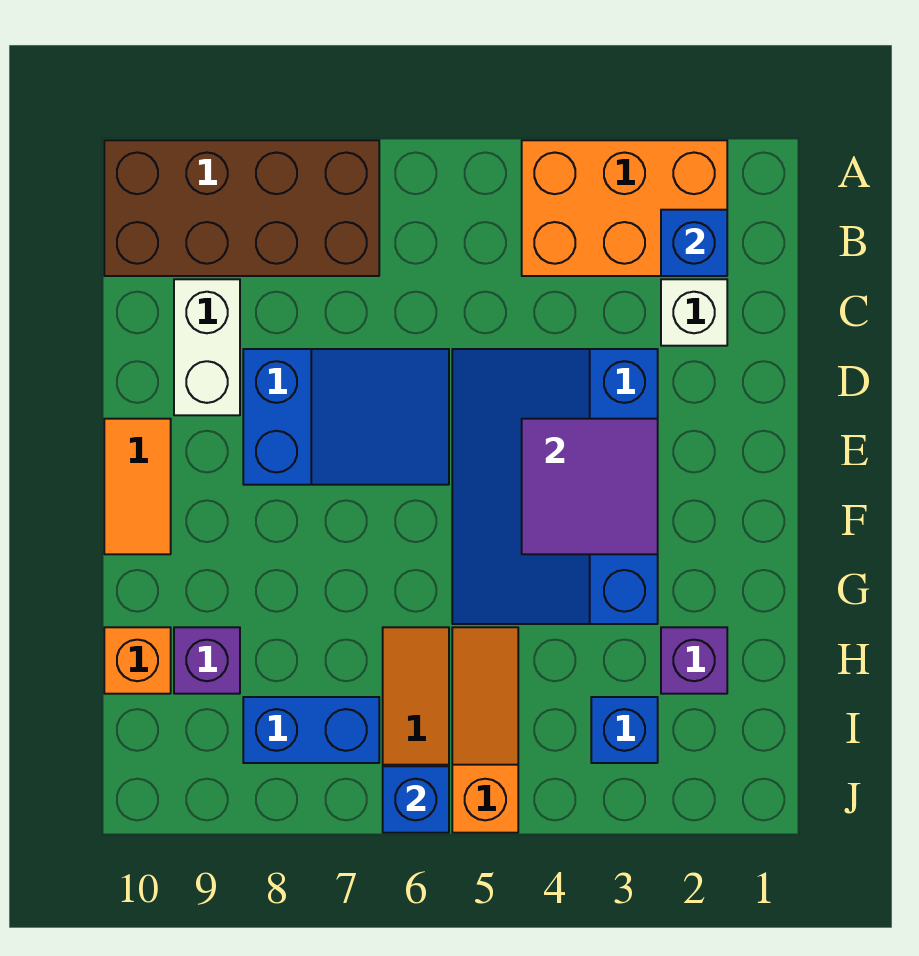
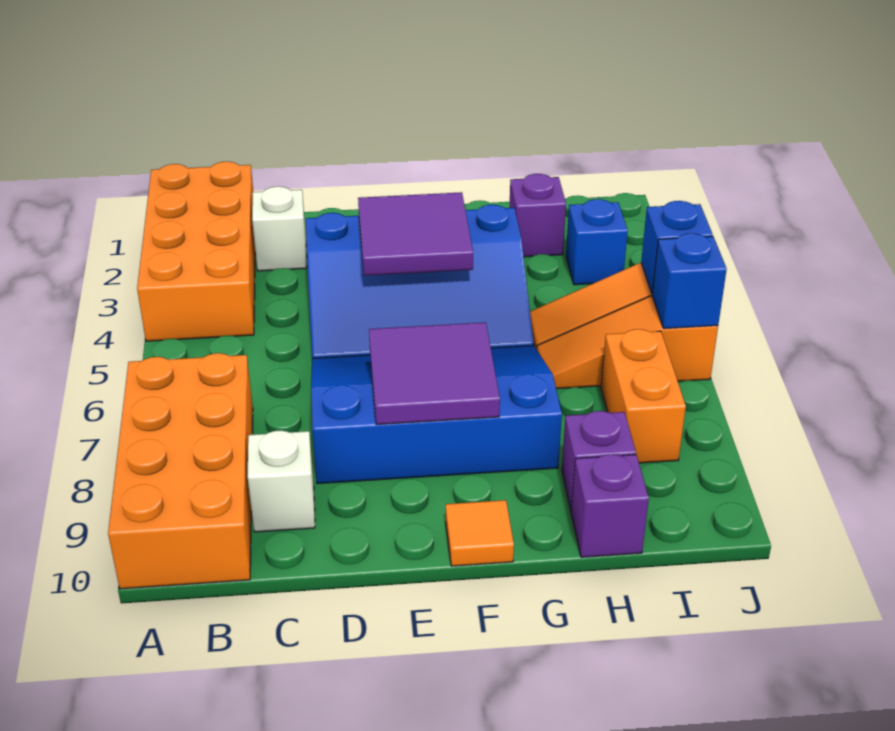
orange 2x3 brick [522,140,727,276] -> orange 2x4 brick [137,162,255,341]
brown 2x4 brick [104,140,379,276] -> orange 2x4 brick [108,353,253,589]
blue 1x1 brick [661,210,727,276] -> blue 1x1 brick moved to [641,201,713,293]
white 1x2 brick [174,279,240,415] -> white 1x1 brick [248,431,315,532]
blue 2x3 slope [243,349,449,485] -> blue 3x4 slope [311,346,562,484]
none -> purple 2x2 tile [369,322,500,425]
orange 1x2 tile [104,419,171,554] -> orange 1x1 tile [446,500,514,566]
orange 1x1 brick [104,627,171,694] -> purple 1x1 brick [571,454,649,557]
blue 1x2 brick [243,697,379,763] -> orange 1x2 brick [601,329,686,463]

